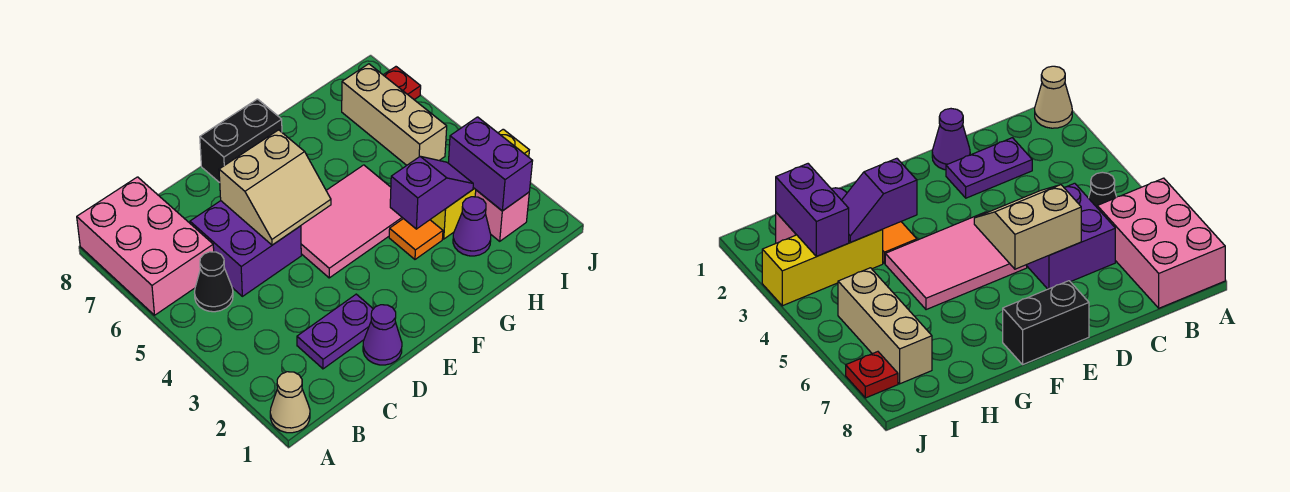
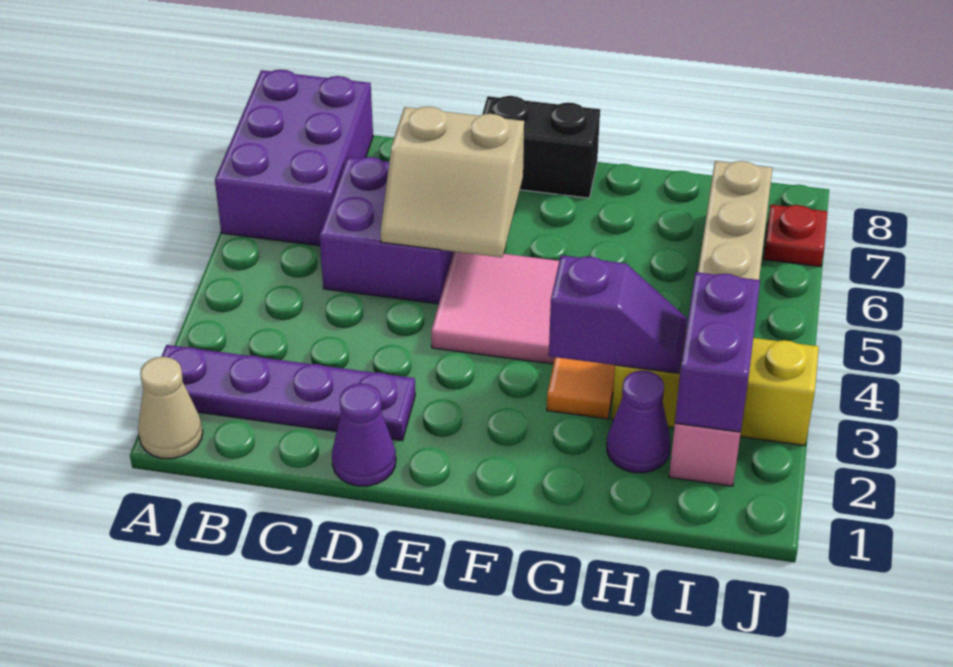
pink 2x3 brick [77,177,214,315] -> purple 2x3 brick [215,70,373,246]
black 1x1 cone [195,252,233,312] -> none
purple 1x2 plate [297,294,373,369] -> purple 1x4 plate [161,345,415,440]

